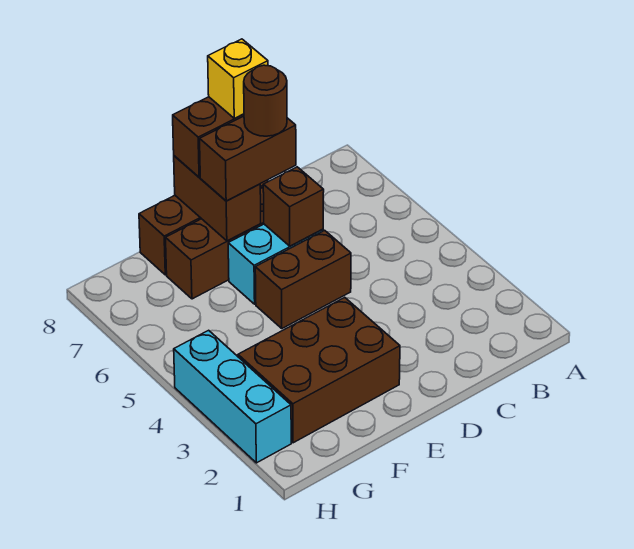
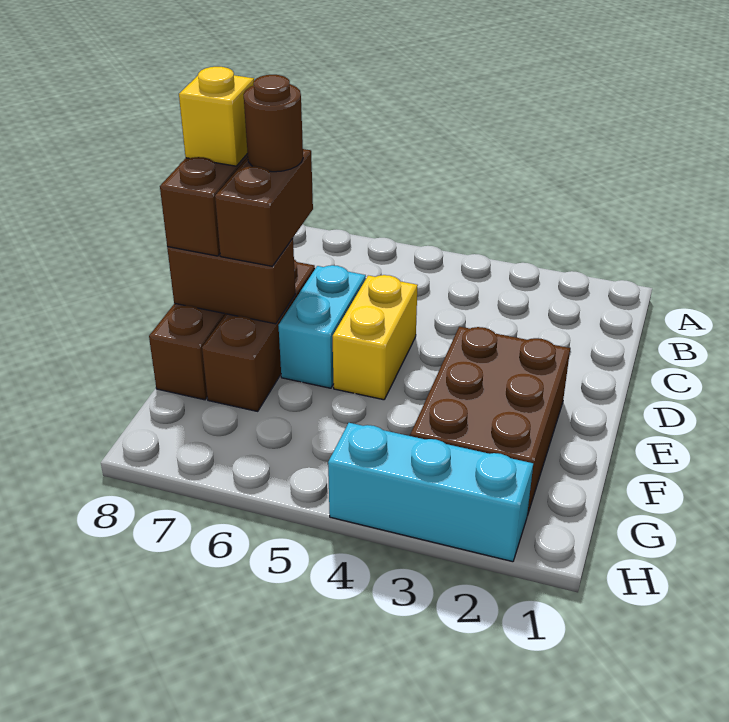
brown 1x2 brick [255,230,351,328] -> yellow 1x2 brick [333,275,418,400]
brown 1x1 brick [263,167,324,246] -> none

